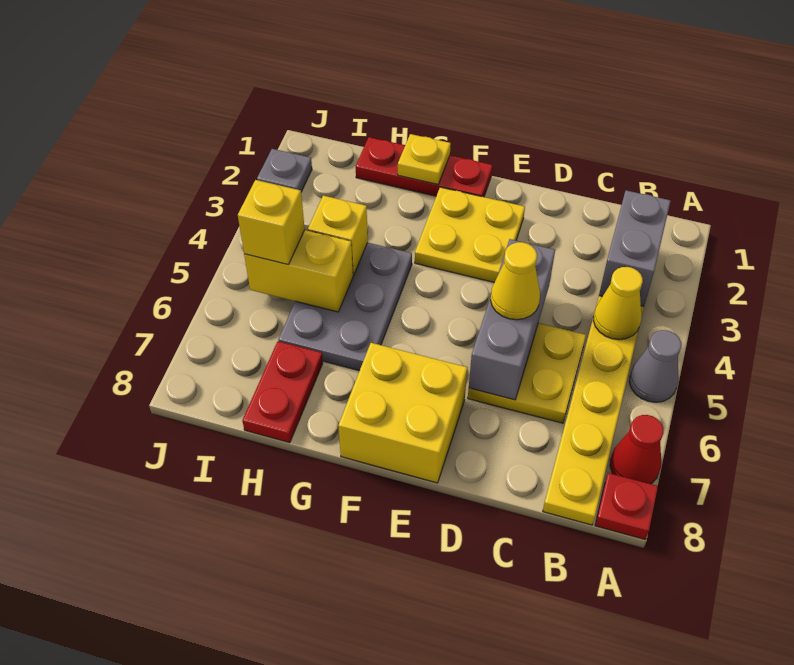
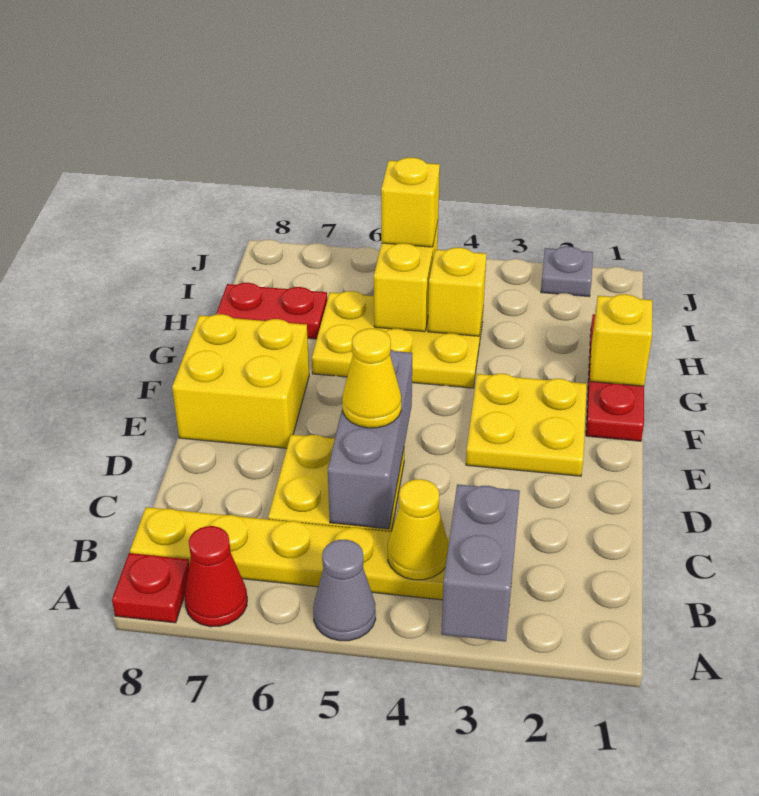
grey 1x2 brick [599,190,670,306] -> grey 1x2 brick turned to [441,484,520,642]
grey 1x3 brick [469,239,555,400] -> grey 1x3 brick turned to [328,350,412,529]
yellow 1x1 plate [398,134,451,185] -> yellow 1x1 brick [590,294,652,386]
grey 2x3 plate [278,243,412,371] -> yellow 2x3 plate [312,291,484,388]

